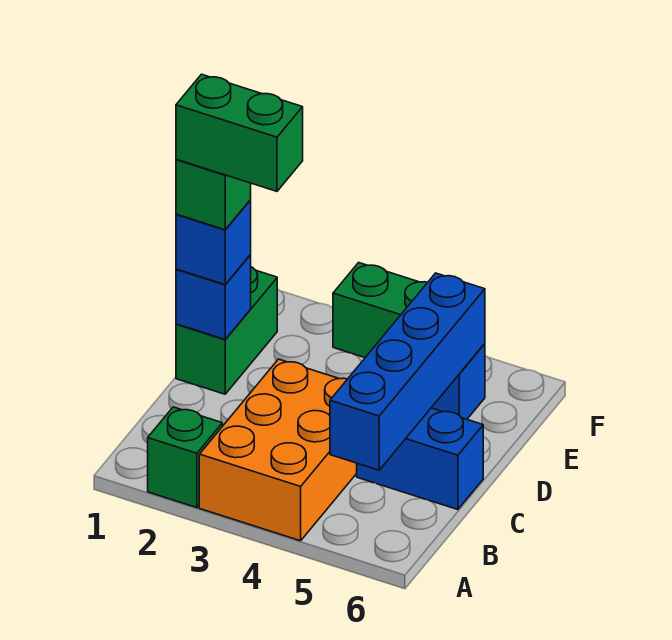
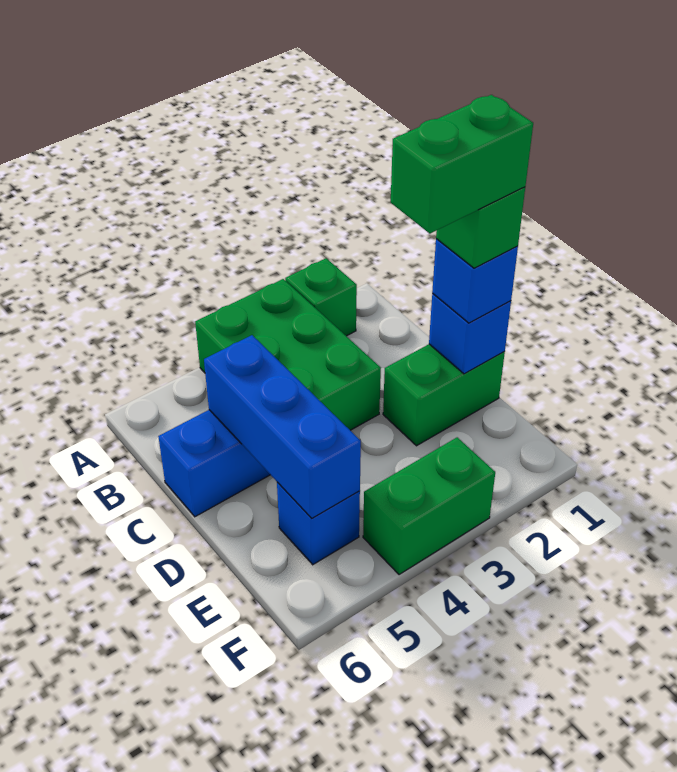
orange 2x3 brick [199,359,357,541] -> green 2x3 brick [195,279,381,430]
blue 1x4 brick [330,273,485,470] -> blue 1x3 brick [204,335,361,518]
green 1x2 brick [176,267,277,394] -> green 1x2 brick turned to [383,344,505,446]

